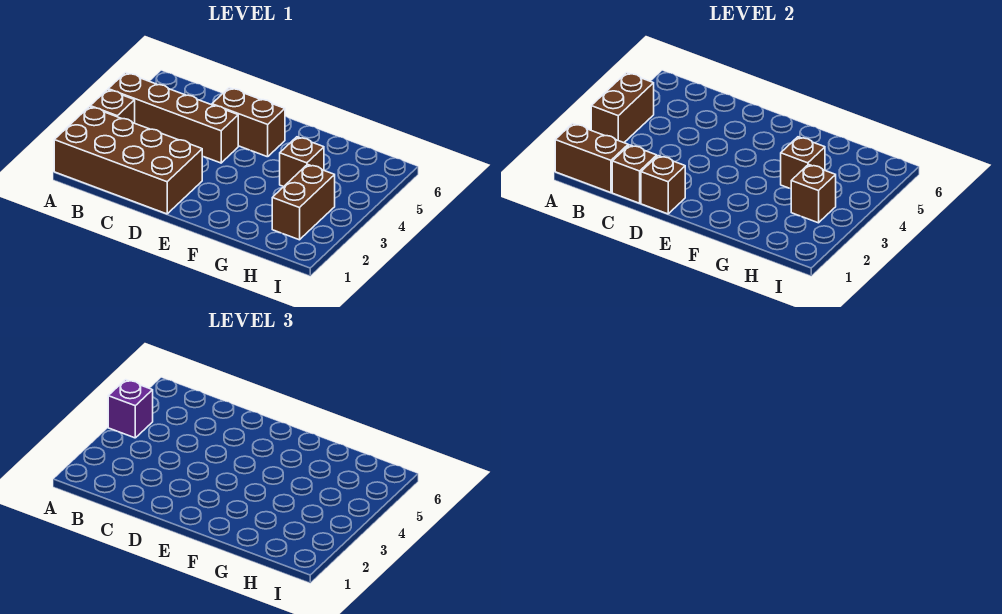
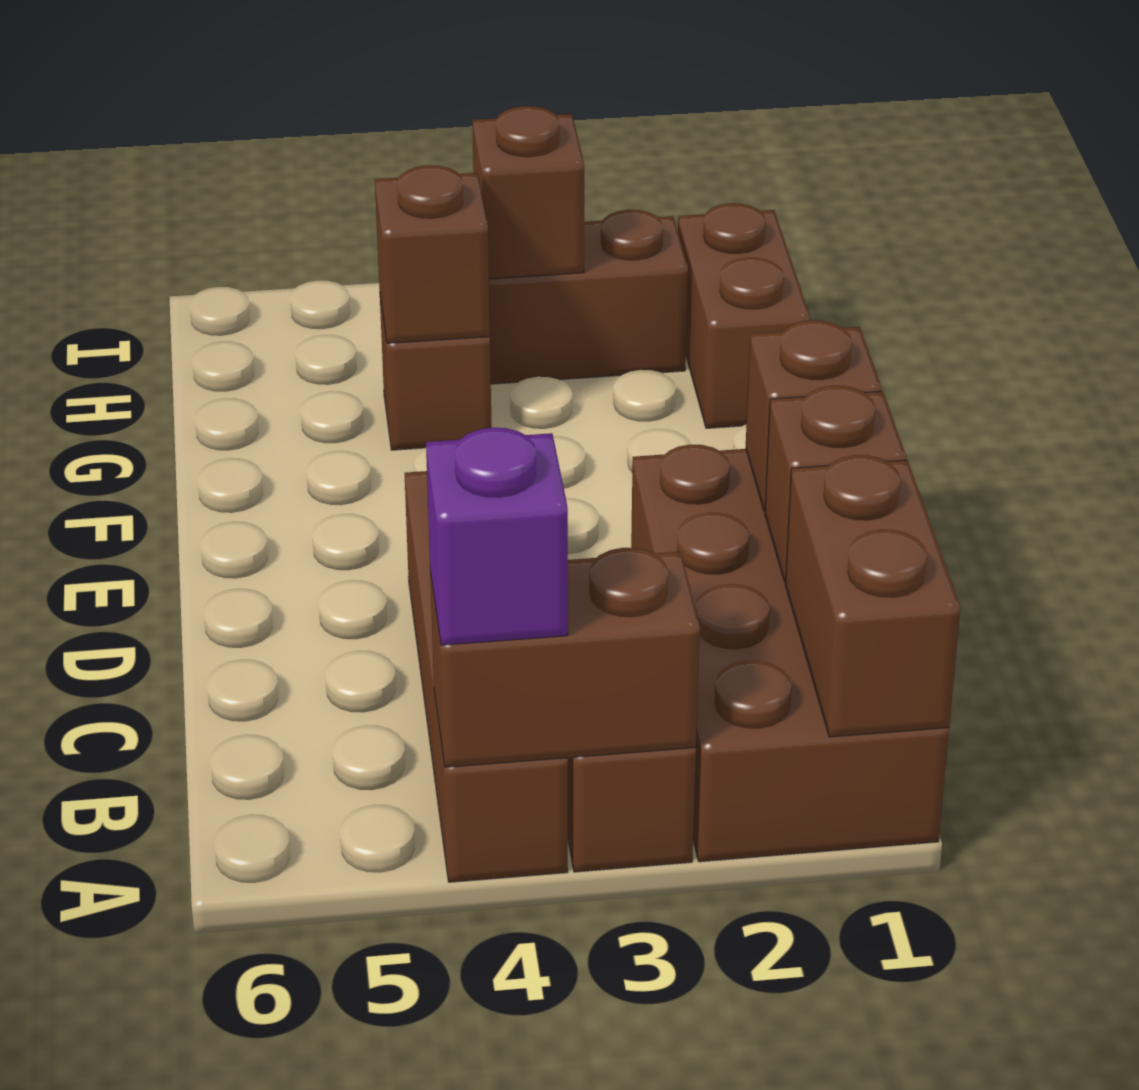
brown 1x2 brick [212,88,285,157] -> brown 1x2 brick moved to [678,203,810,428]

